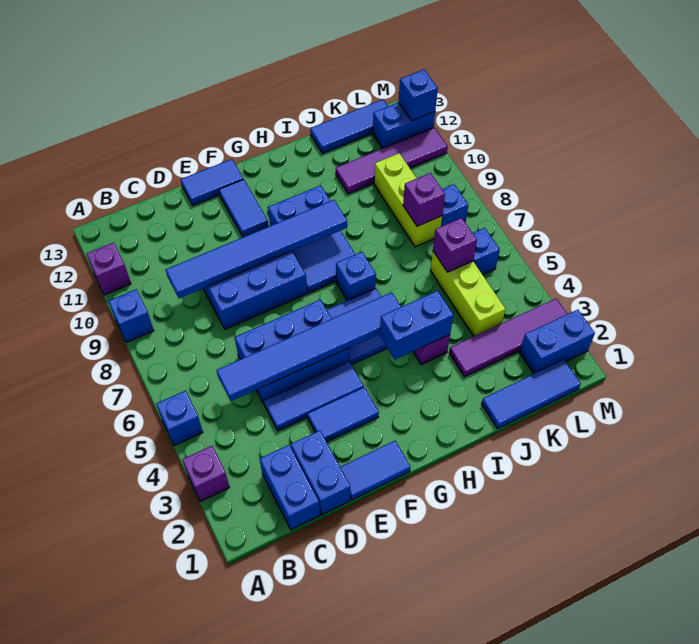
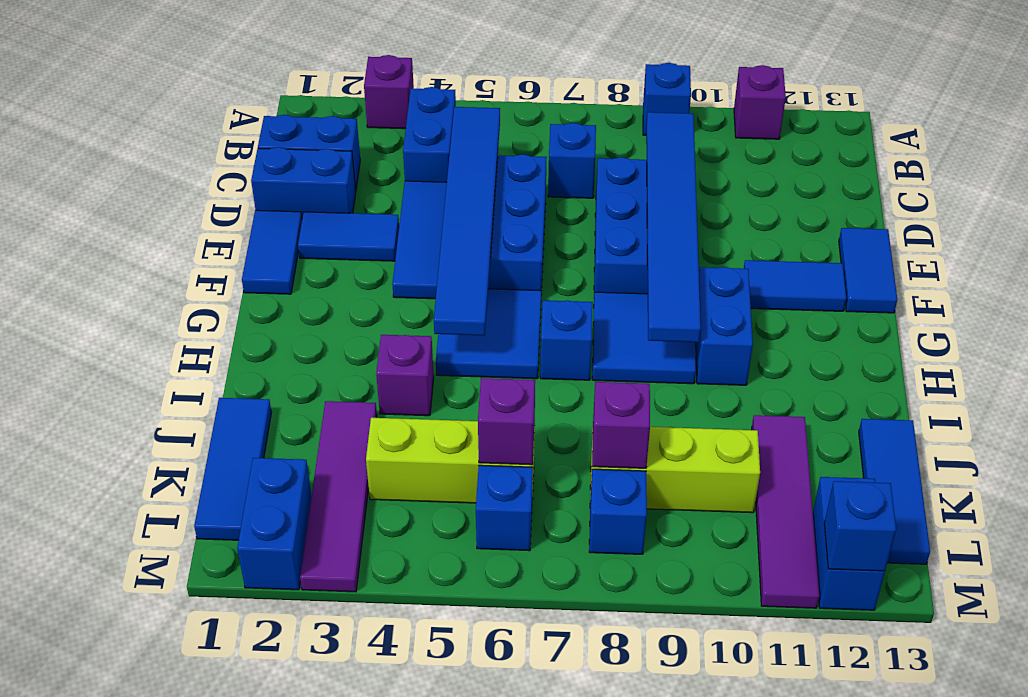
blue 1x1 brick [156,391,203,446] -> blue 1x1 brick moved to [548,123,596,198]
blue 1x2 tile [308,388,379,442] -> blue 1x2 tile turned to [298,212,399,261]
blue 1x2 brick [380,291,453,359] -> blue 1x2 brick moved to [403,87,456,182]

